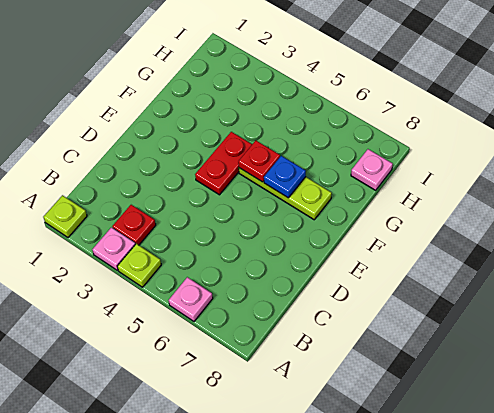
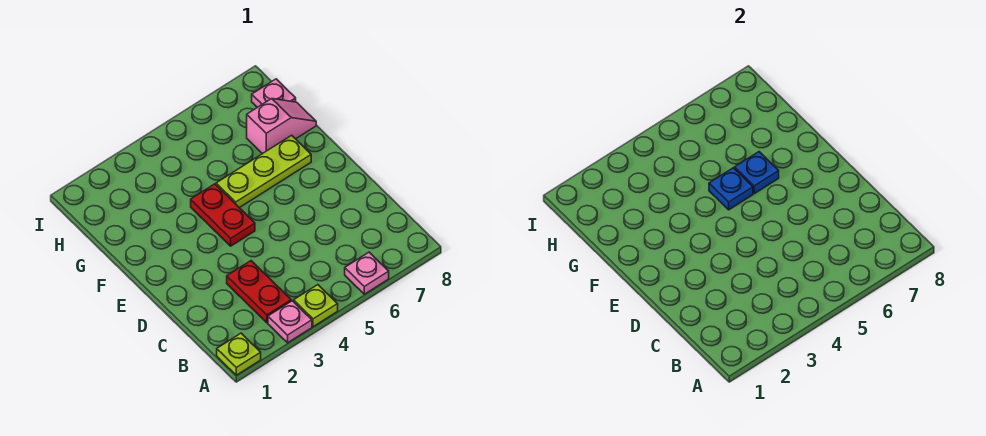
red 1x1 plate [112,205,156,245] -> red 1x2 plate [227,261,291,323]
red 1x1 plate [238,141,280,182] -> blue 1x1 plate [709,168,753,210]
none -> pink 1x2 slope [247,99,316,154]

